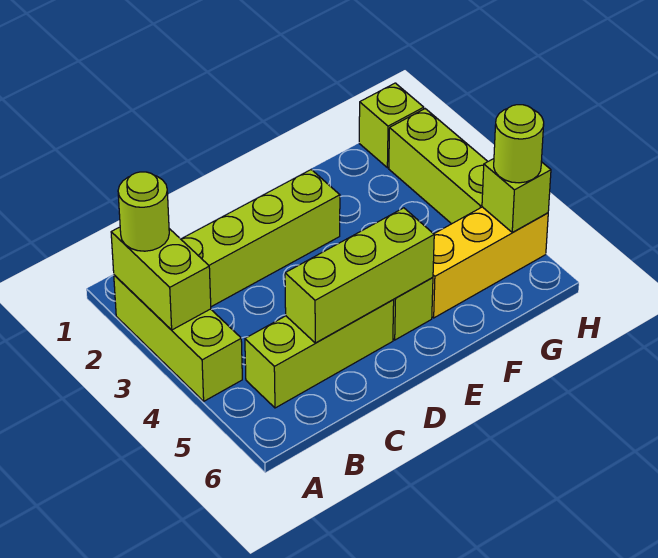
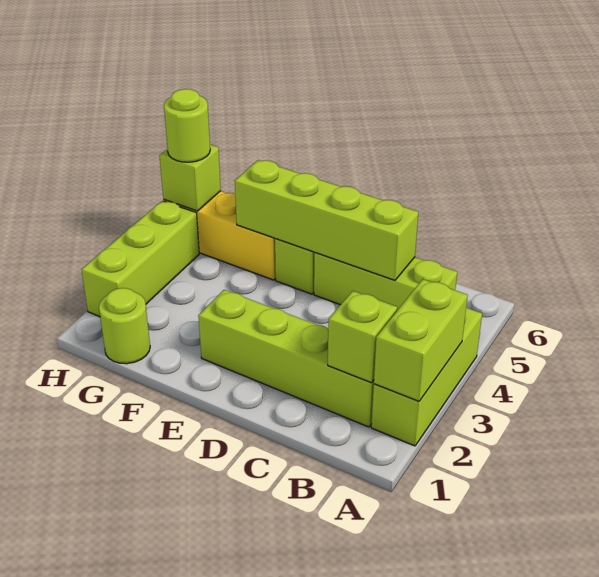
lime 1x1 round brick [118,172,169,251] -> lime 1x1 round brick moved to [99,288,150,364]
lime 1x3 brick [285,208,434,343] -> lime 1x4 brick [235,160,418,280]
lime 1x1 brick [359,83,424,168] -> lime 1x1 brick moved to [328,291,397,383]

